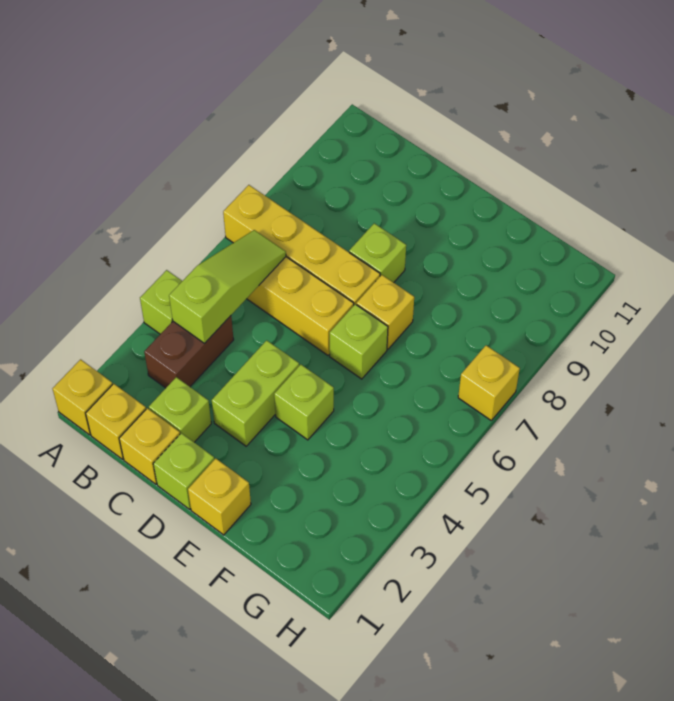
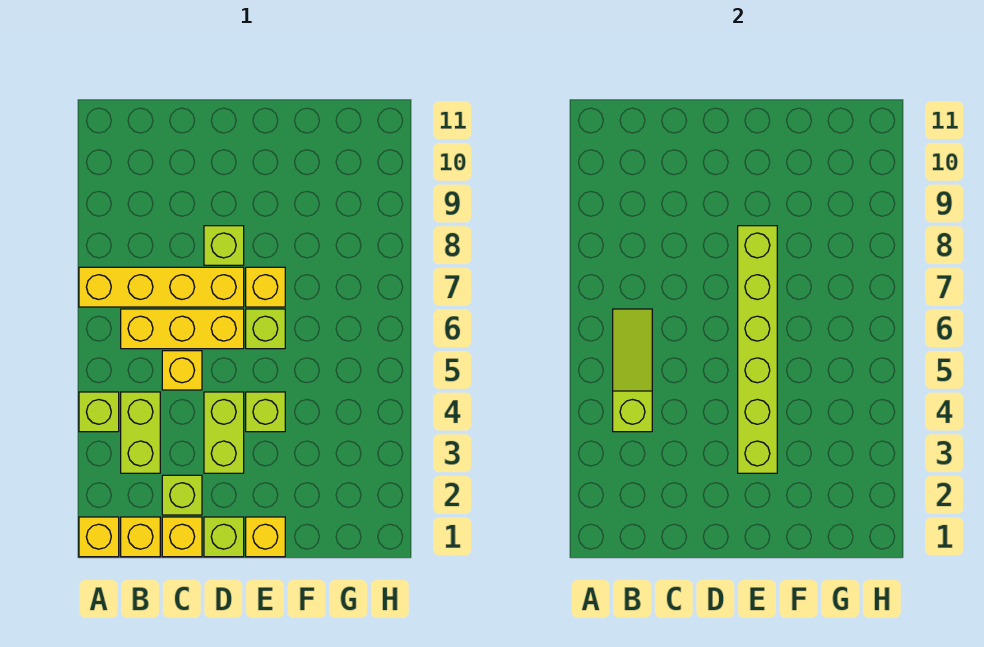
brown 1x2 brick [144,316,234,388] -> lime 1x2 brick [121,392,160,473]
none -> lime 1x6 brick [738,226,777,473]
yellow 1x1 brick [458,345,520,420] -> yellow 1x1 brick moved to [162,351,202,390]

